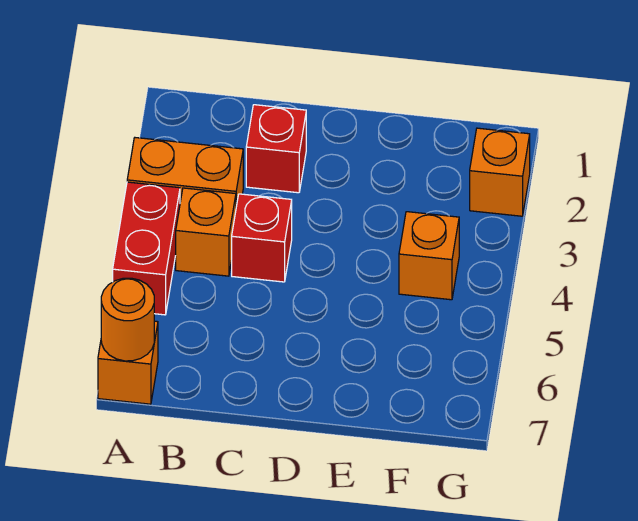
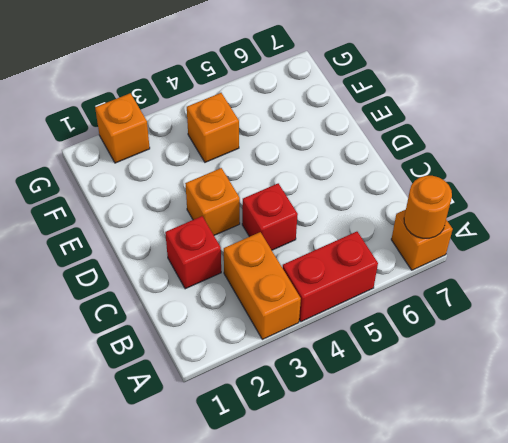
orange 1x1 brick [176,188,236,276] -> orange 1x1 brick moved to [185,168,240,235]

